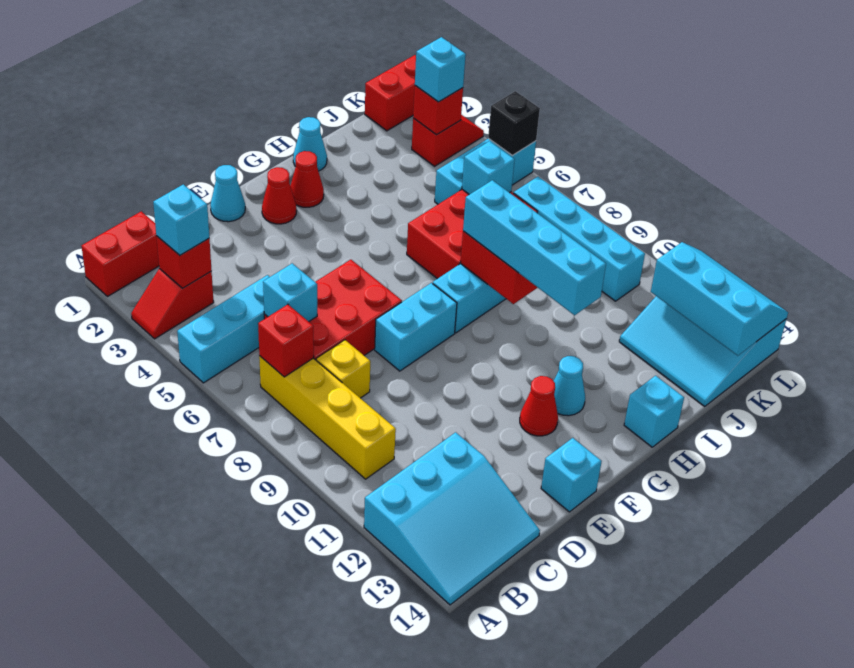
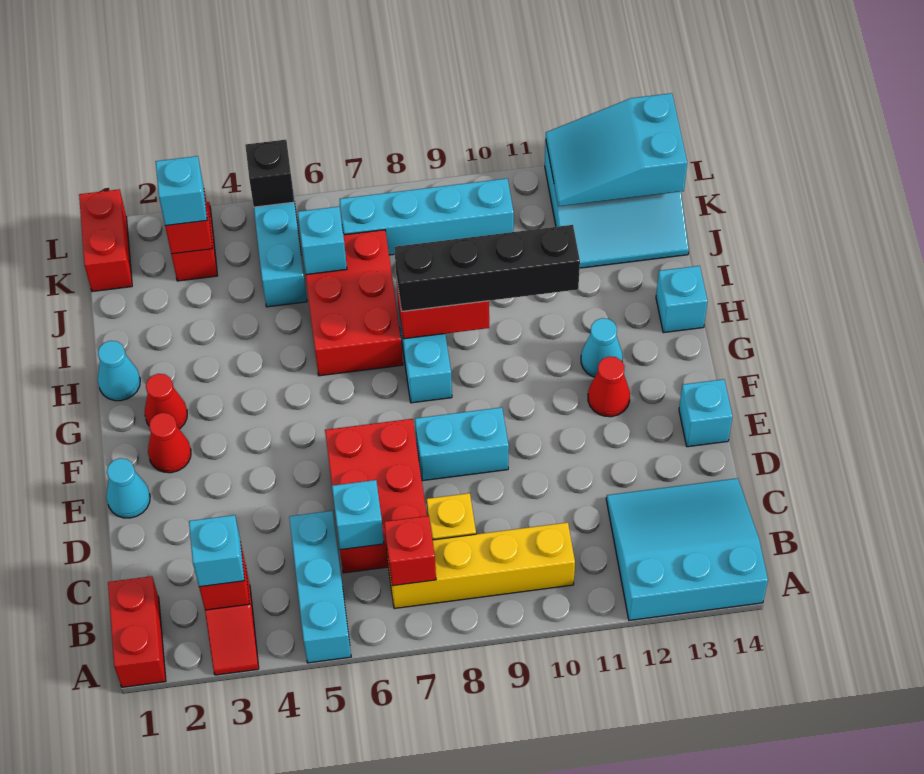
cyan 3x3 slope [364,432,540,605] -> cyan 3x3 slope turned to [606,478,768,620]
cyan 1x2 brick [375,283,457,371] -> cyan 1x2 brick turned to [415,407,509,481]
cyan 1x4 brick [463,180,606,315] -> black 1x4 brick [394,225,580,311]
cyan 2x3 slope [651,242,788,356] -> cyan 2x3 slope turned to [546,93,687,206]

